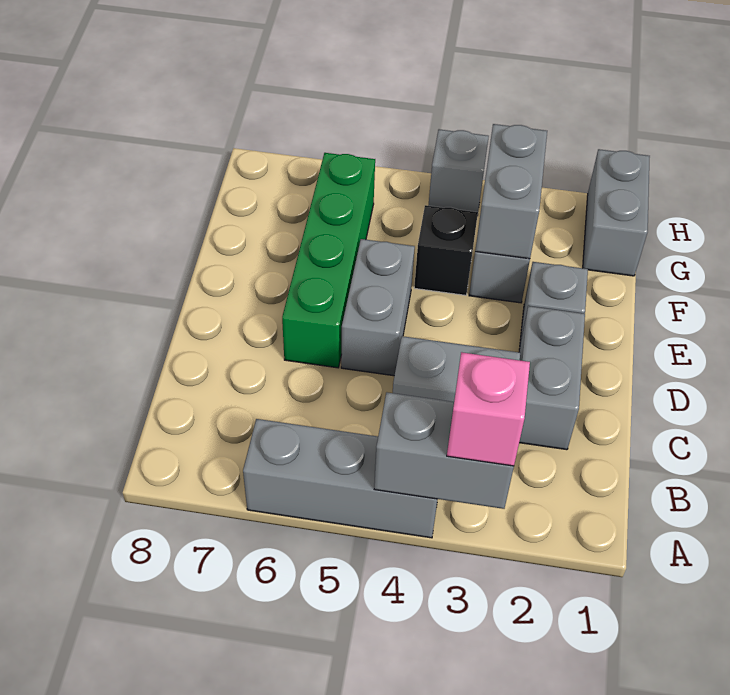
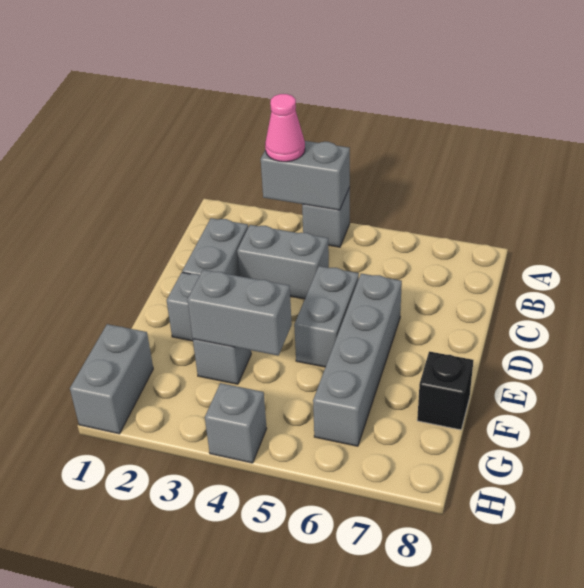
pink 1x1 brick [447,352,530,466] -> pink 1x1 cone [265,94,305,162]
grey 1x3 brick [243,419,438,538] -> grey 1x1 brick [302,188,350,247]
green 1x4 brick [282,153,375,368] -> grey 1x4 brick [313,274,402,446]
grey 1x2 brick [475,124,547,259] -> grey 1x2 brick turned to [187,270,292,356]
black 1x1 brick [414,205,478,295] -> black 1x1 brick moved to [417,351,473,430]

